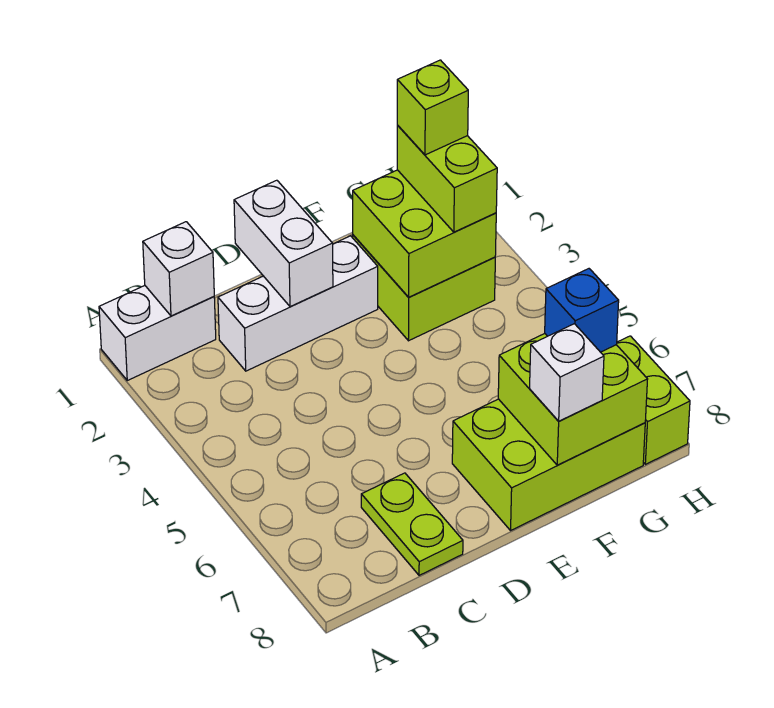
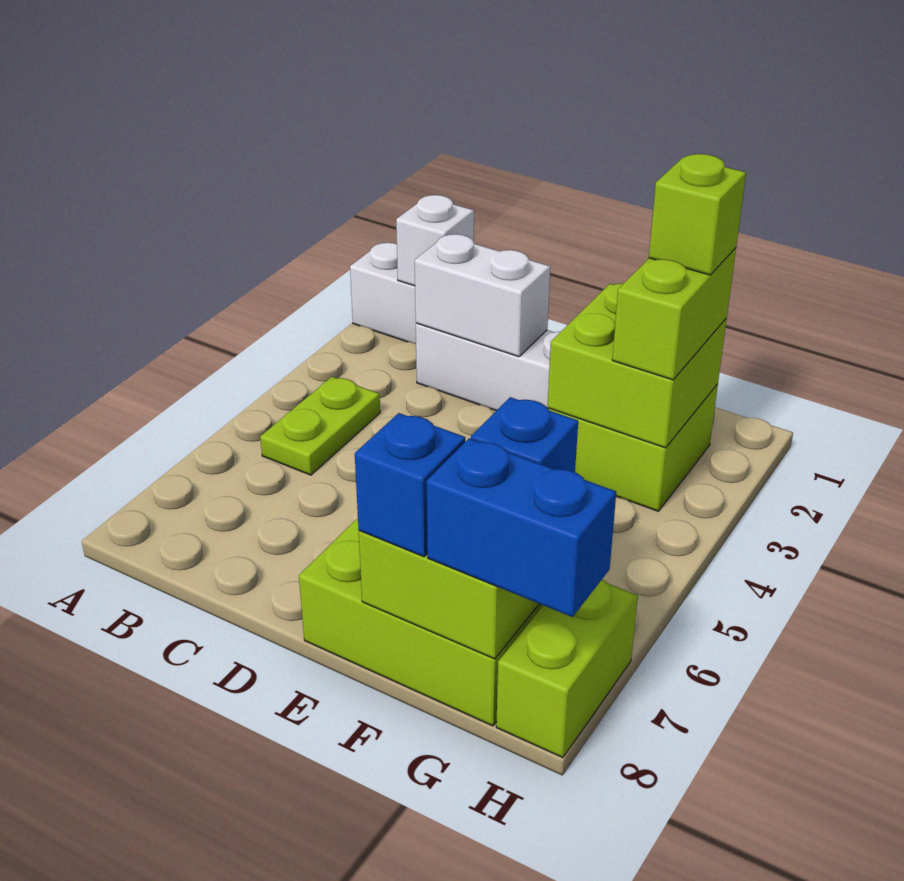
lime 1x2 plate [361,473,463,575] -> lime 1x2 plate moved to [260,377,380,475]
white 1x2 brick [234,180,333,307] -> white 1x2 brick turned to [415,234,550,357]
white 1x1 brick [530,324,604,421] -> blue 1x1 brick [355,413,465,557]
none -> blue 1x2 brick [427,438,616,617]

